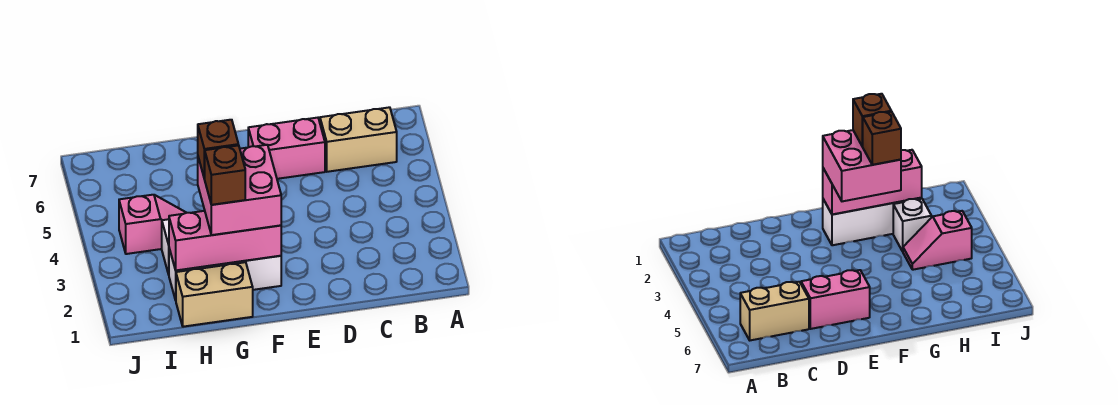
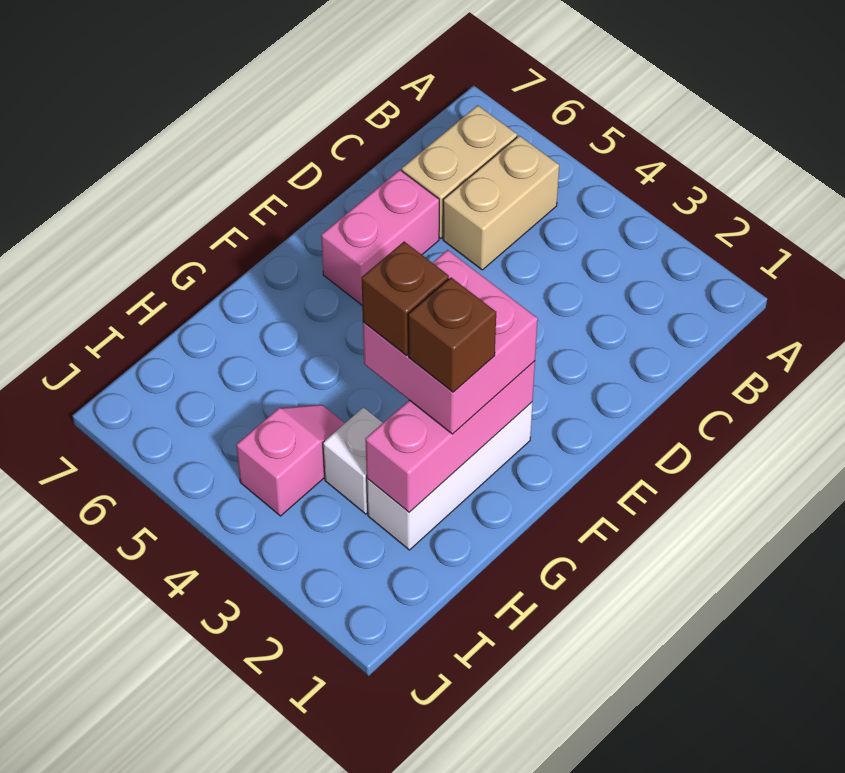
tan 1x2 brick [176,262,253,327] -> tan 1x2 brick moved to [443,136,559,270]

